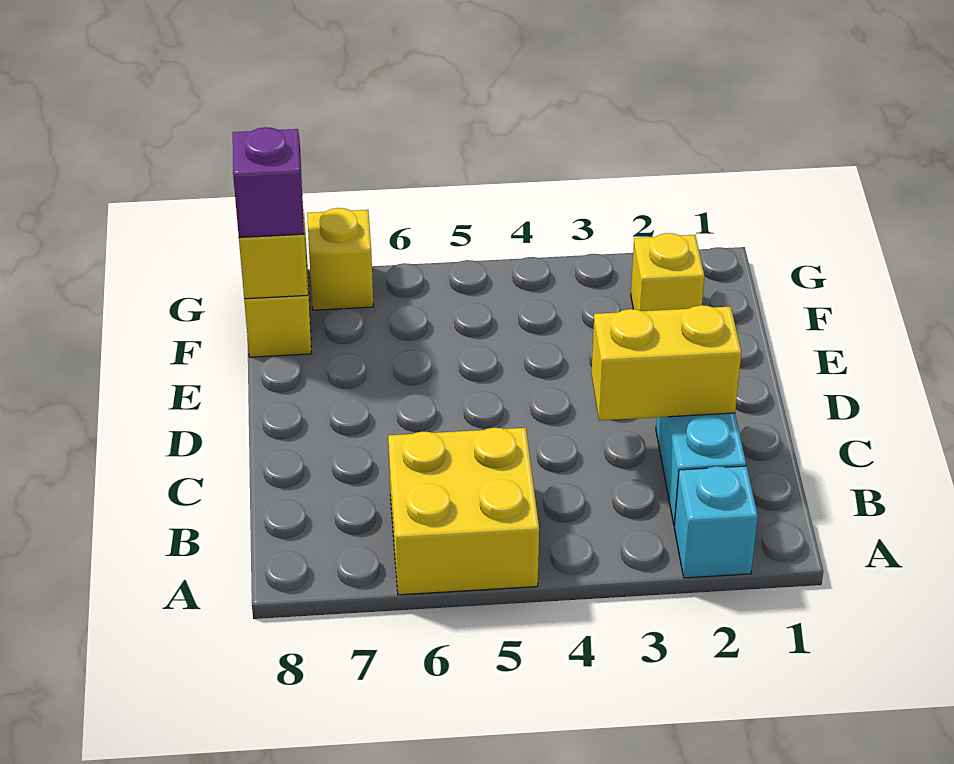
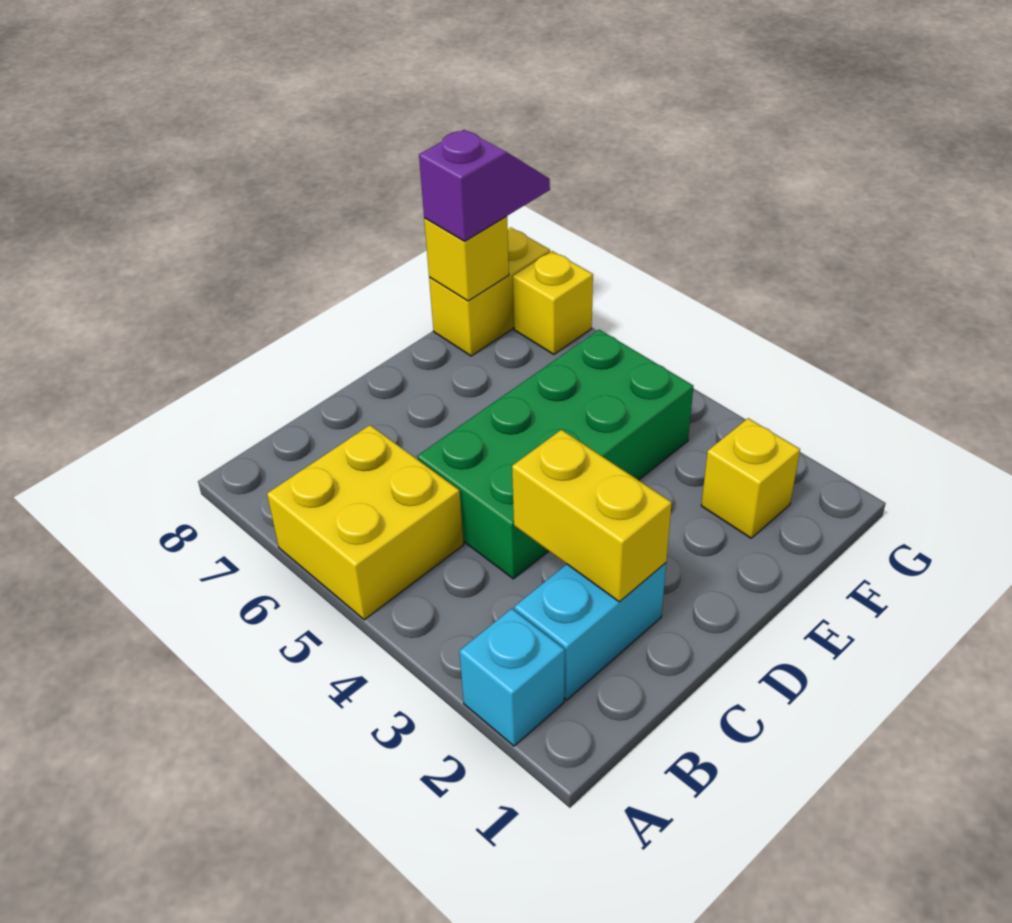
none -> green 2x4 brick [417,330,693,579]

